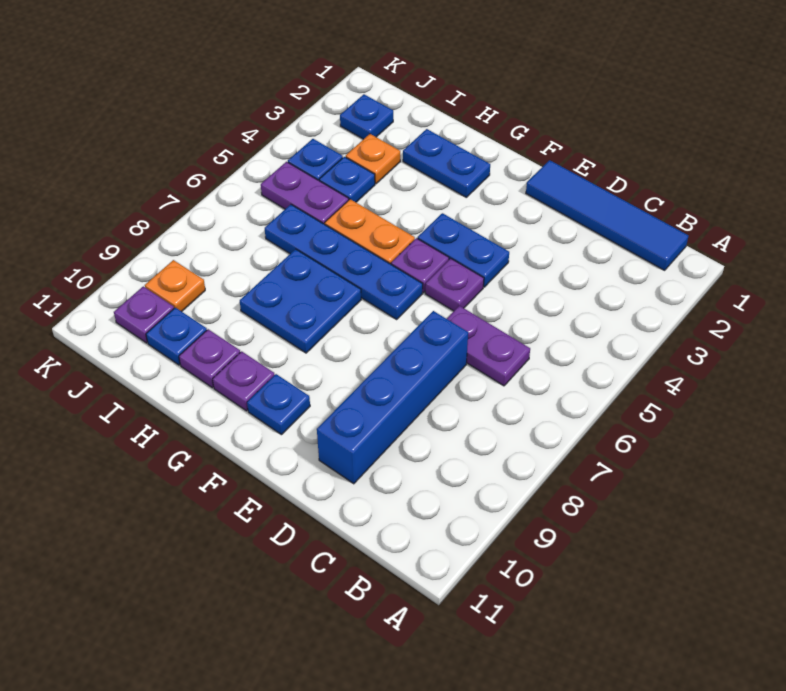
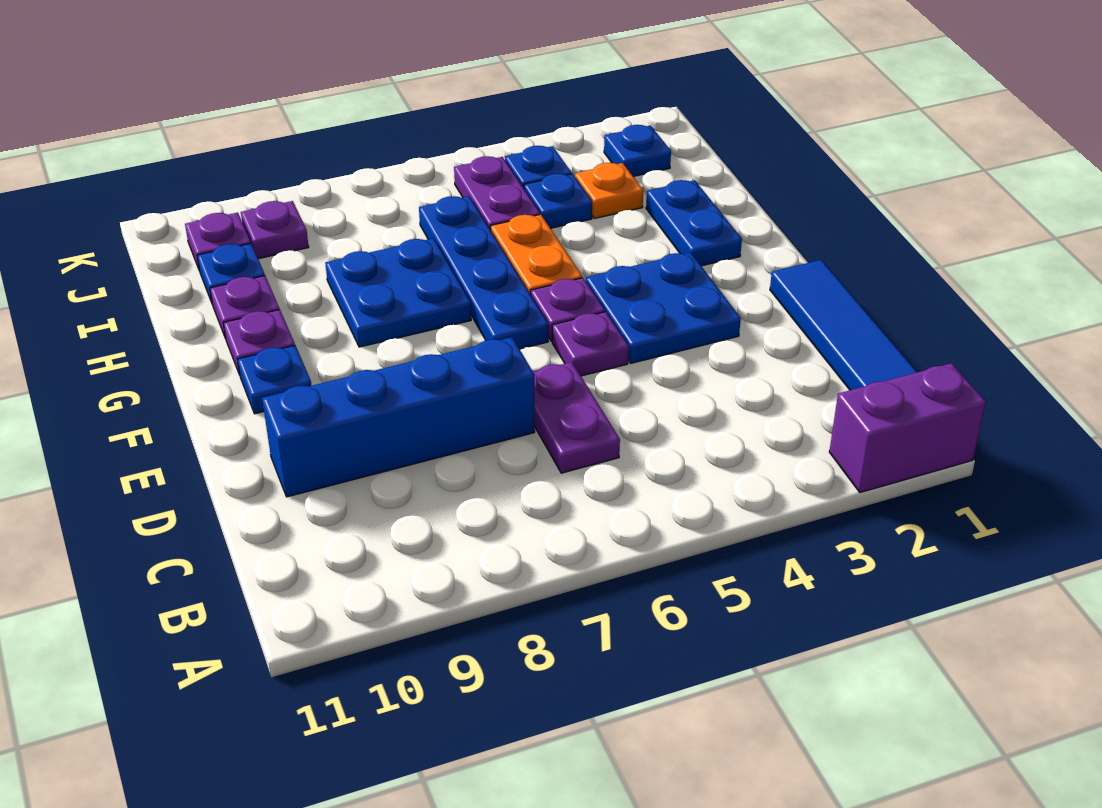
none -> purple 1x2 brick [829,363,986,492]
blue 1x2 plate [418,213,509,287] -> blue 2x2 plate [586,252,741,363]
orange 1x1 plate [145,260,205,312] -> purple 1x1 plate [241,201,309,259]

